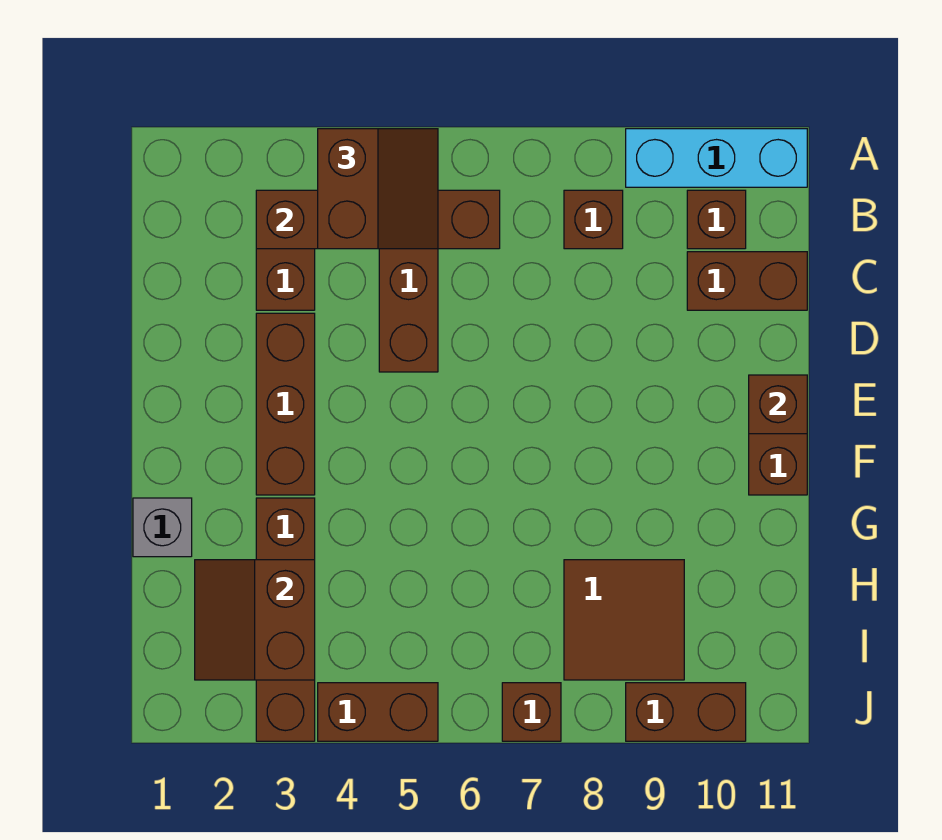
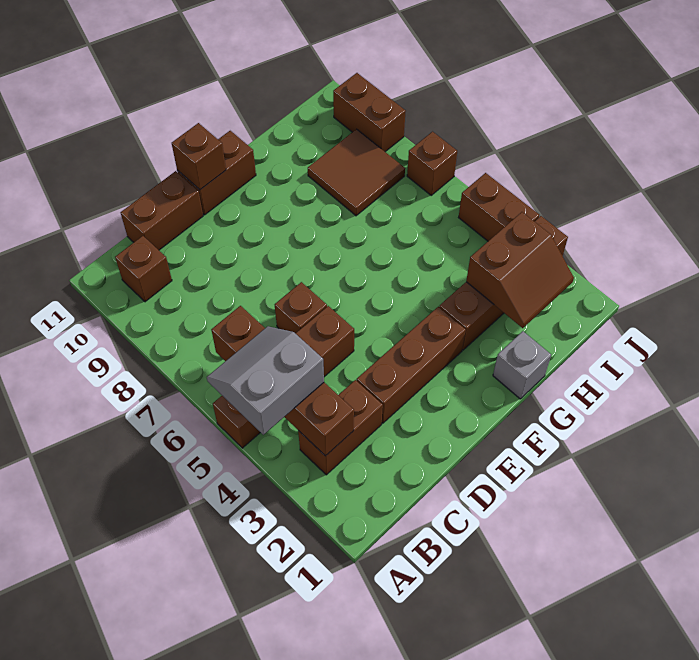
brown 2x2 slope [318,129,438,249] -> grey 2x2 slope [207,326,324,435]
cyan 1x3 brick [626,129,807,187] -> none
brown 1x1 brick [564,190,623,249] -> brown 1x1 brick moved to [275,282,327,333]
brown 1x2 brick [687,252,807,310] -> brown 1x2 brick turned to [121,171,203,250]

